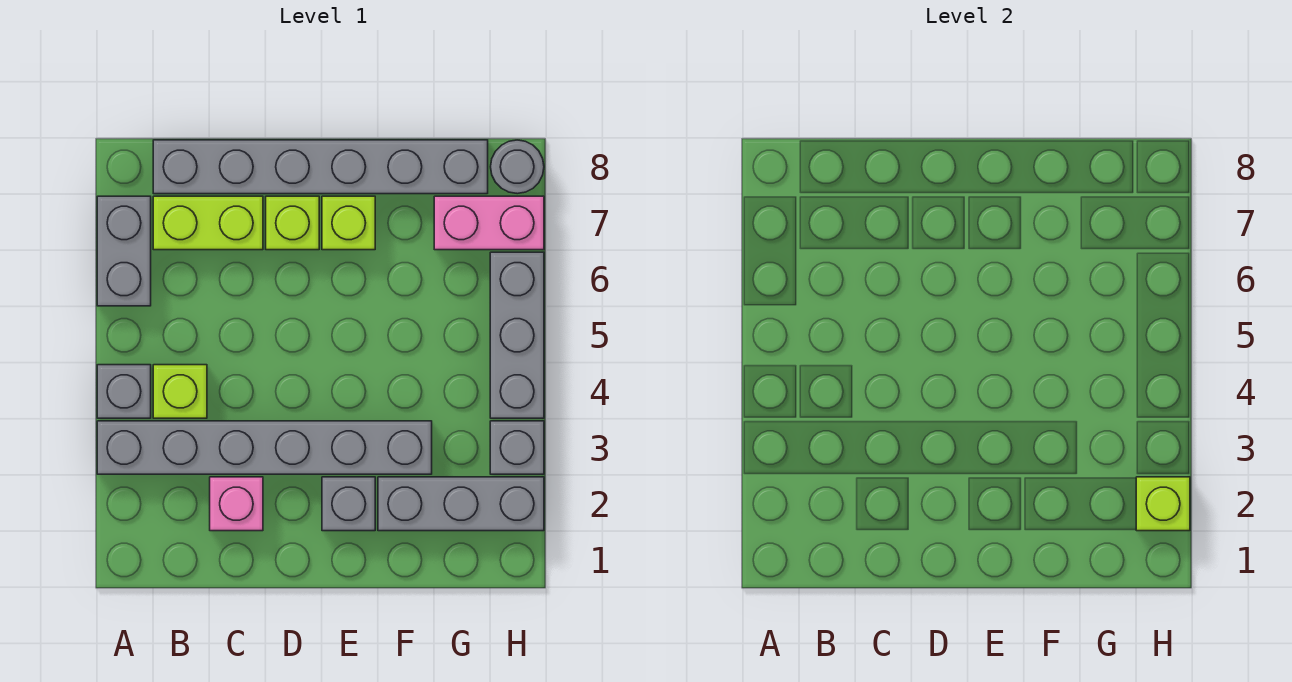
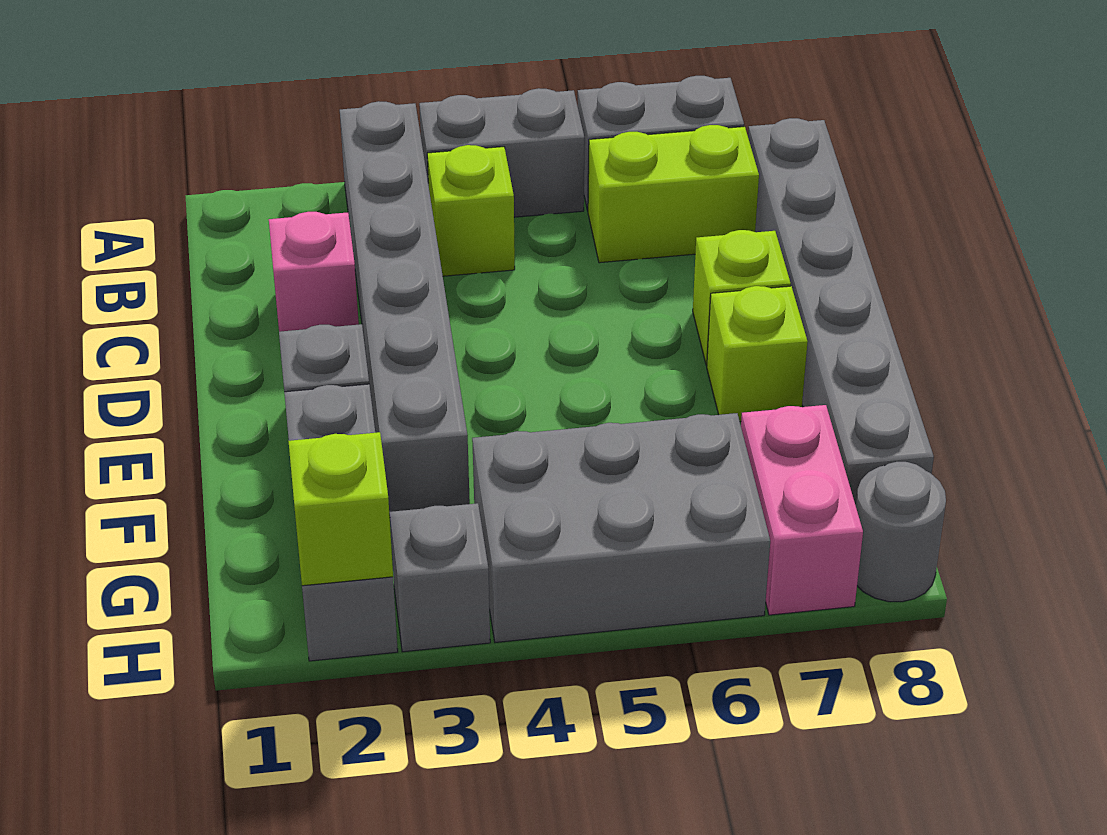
grey 1x1 brick [97,365,151,418] -> grey 1x2 brick [419,88,584,217]
lime 1x2 brick [153,196,263,250] -> lime 1x2 brick turned to [588,125,759,263]
grey 1x3 brick [490,252,544,418] -> grey 2x3 brick [472,413,770,642]

